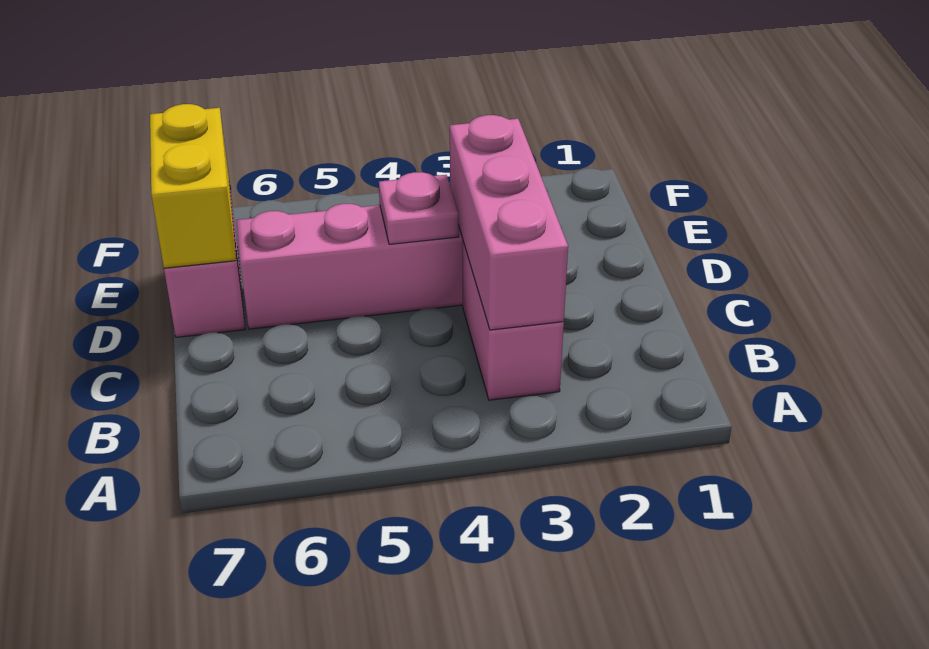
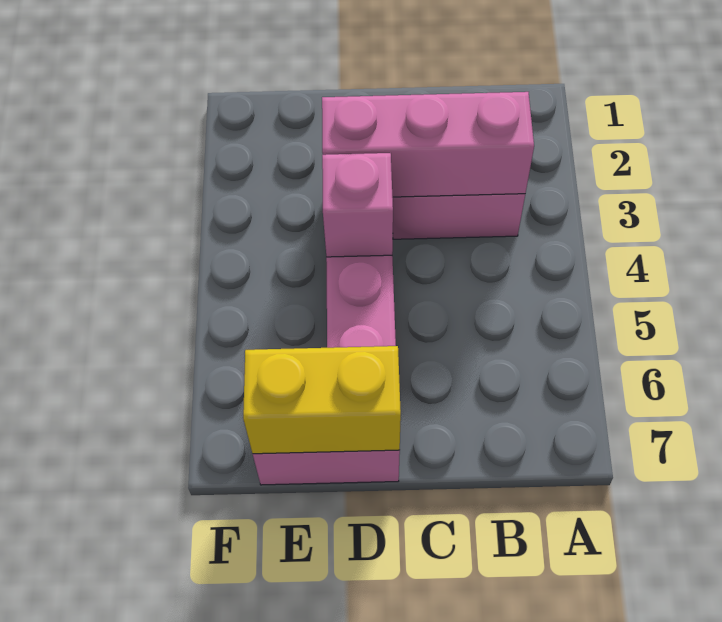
pink 1x1 plate [379,172,459,244] -> pink 1x1 brick [322,153,393,257]

